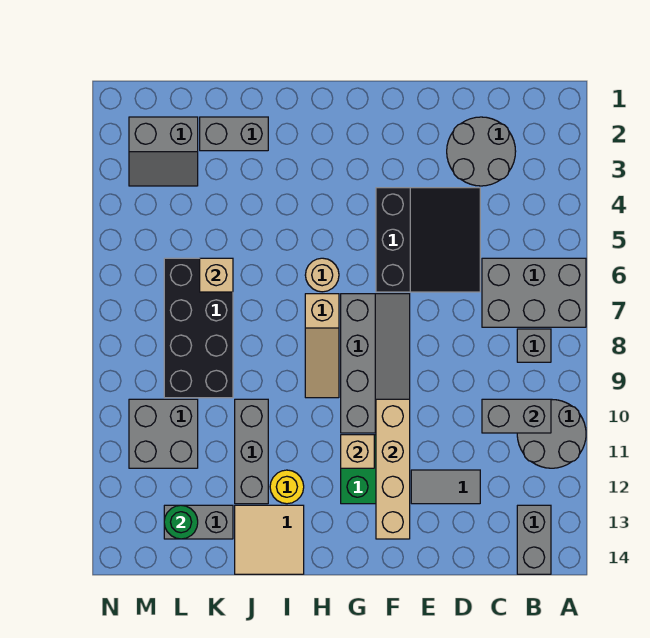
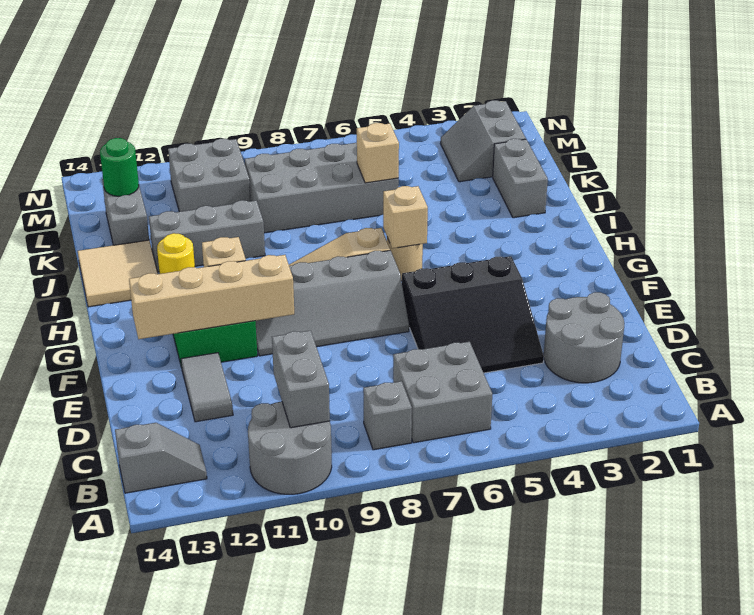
grey 2x3 brick [482,258,586,327] -> grey 2x2 brick [393,342,492,443]
grey 1x2 brick [517,505,551,574] -> grey 1x2 slope [115,423,207,493]
none -> tan 1x1 brick [383,186,428,248]
black 2x4 brick [164,258,233,398] -> grey 2x4 brick [245,143,399,233]

